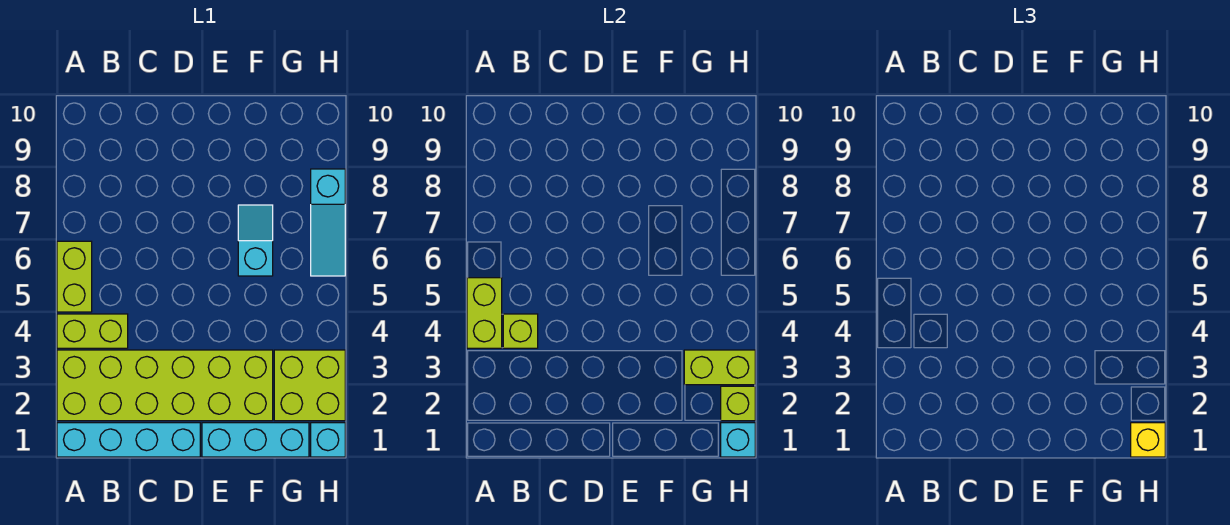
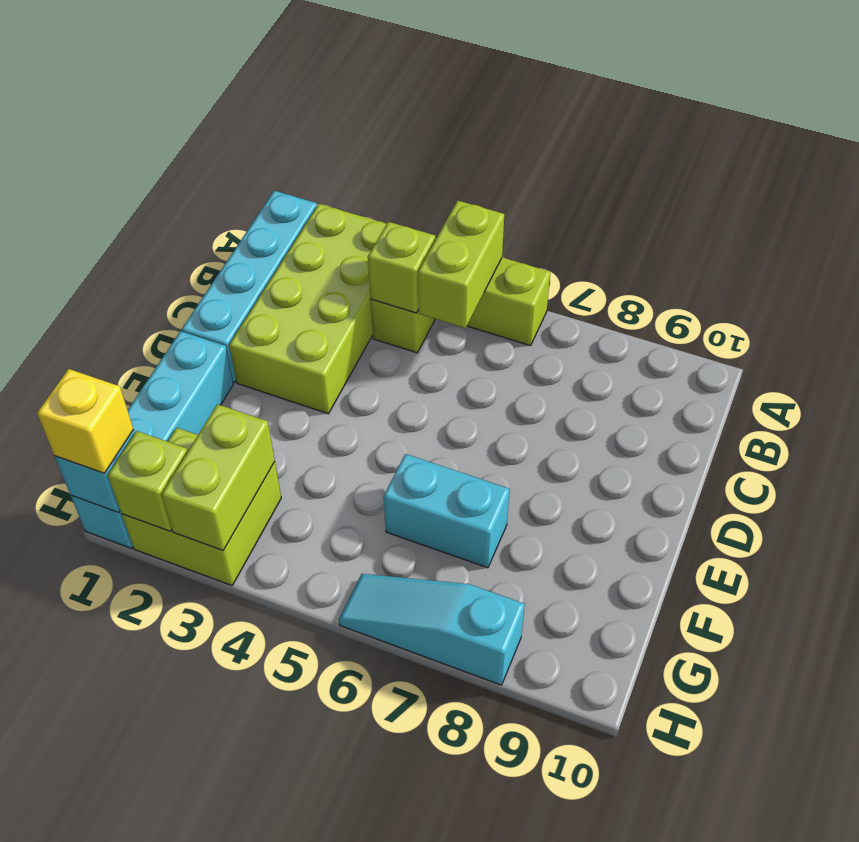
lime 2x6 brick [57,350,273,421] -> lime 2x4 brick [229,204,387,414]
lime 1x2 brick [467,278,502,348] -> lime 1x2 brick turned to [418,200,504,328]
cyan 1x2 slope [238,205,273,276] -> cyan 1x2 brick [384,454,510,568]

